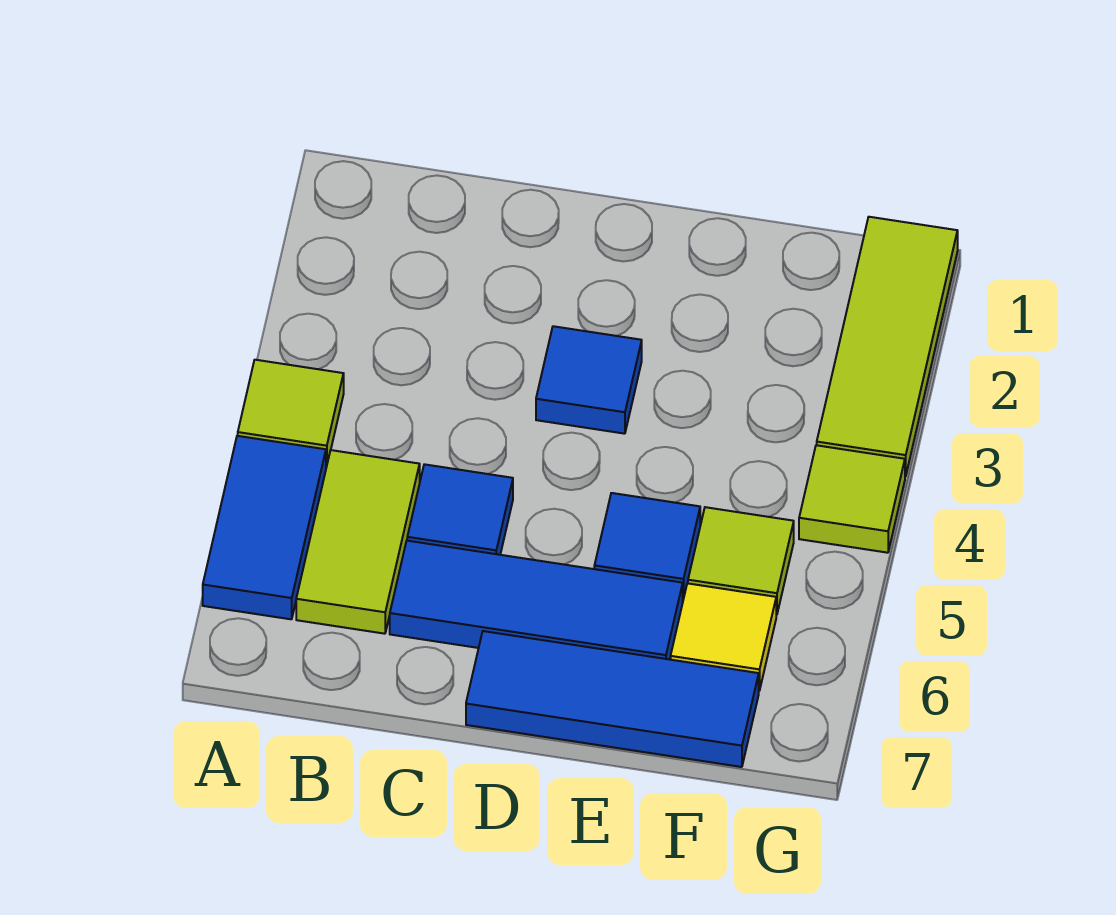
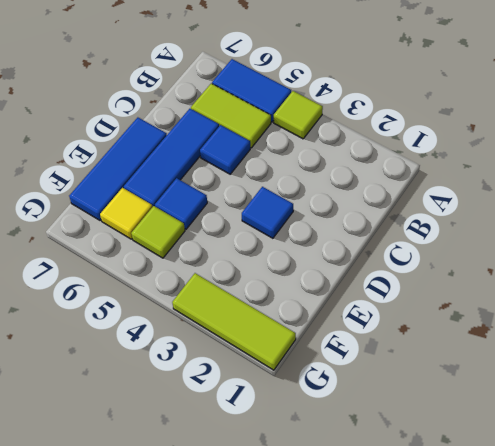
lime 1x1 tile [799,445,905,553] -> none

